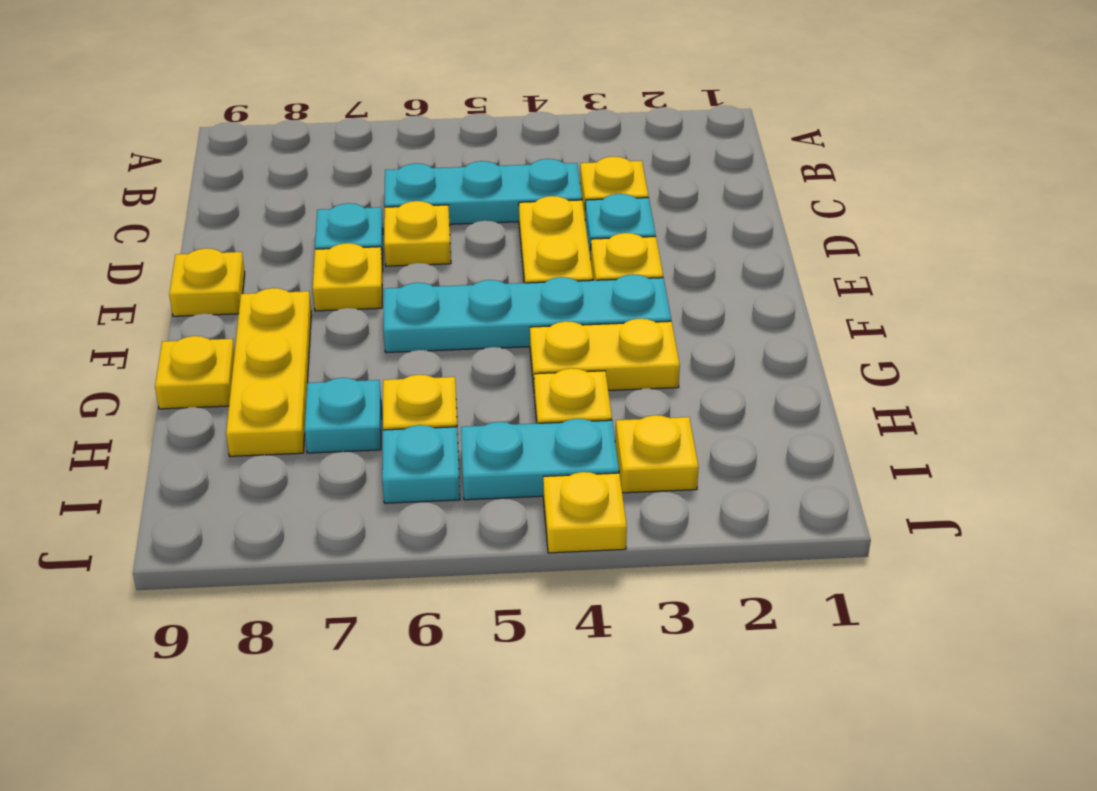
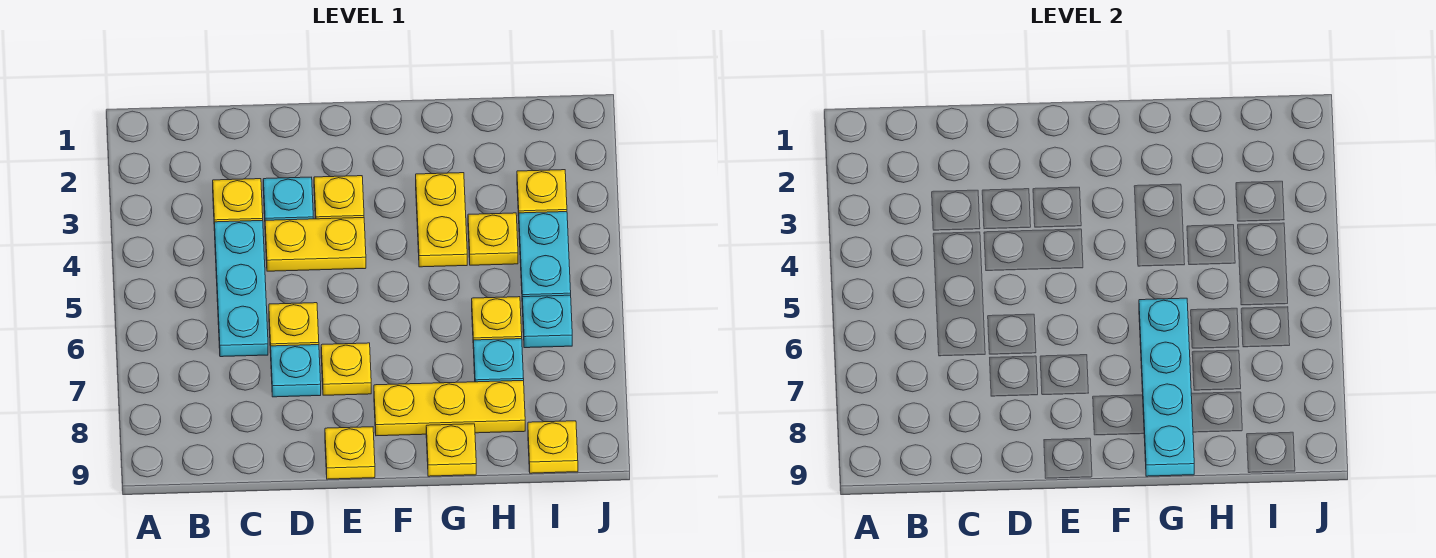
cyan 1x4 plate [384,274,671,352] -> cyan 1x4 plate moved to [1139,298,1194,476]
yellow 1x1 plate [543,472,627,553] -> yellow 1x1 plate moved to [528,421,578,473]

